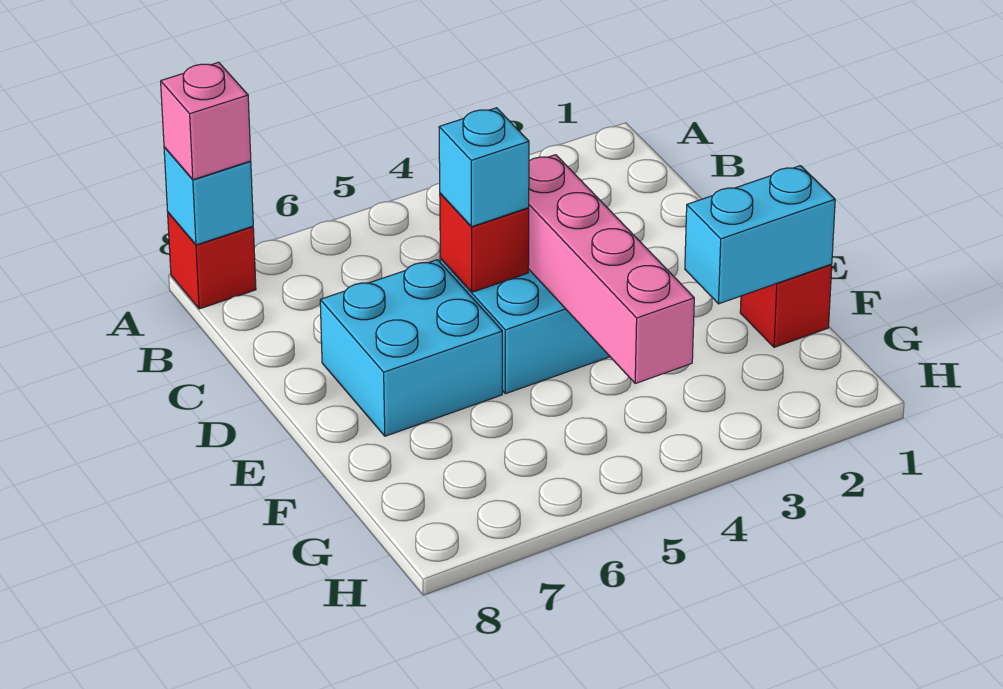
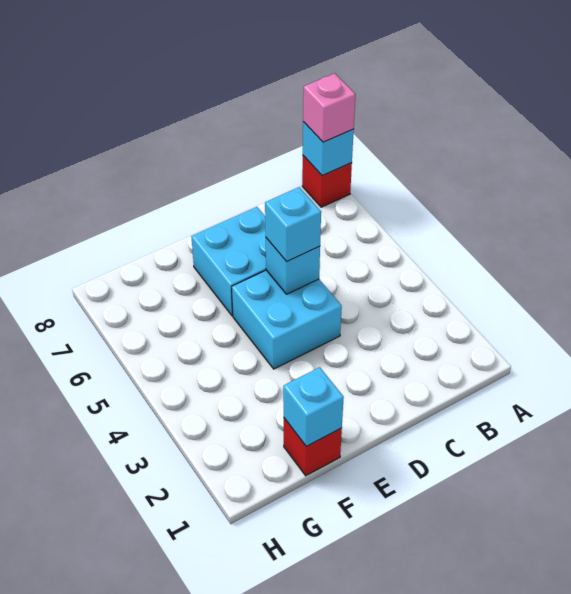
pink 1x4 brick [528,155,694,383] -> none
red 1x1 brick [440,193,529,292] -> cyan 1x1 brick [266,238,320,294]
cyan 1x2 brick [685,166,835,304] -> cyan 1x1 brick [283,367,344,446]

